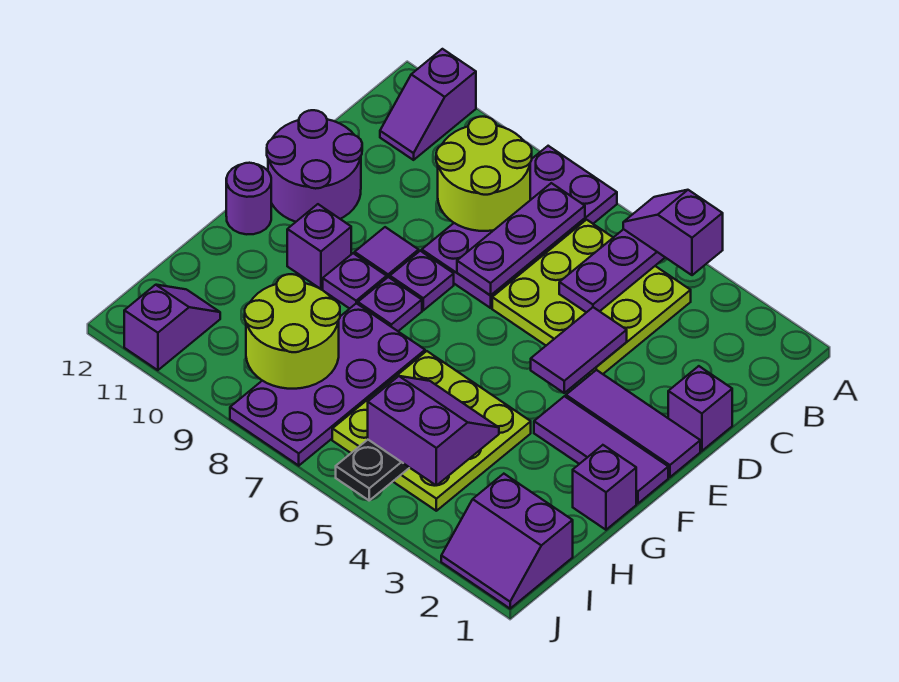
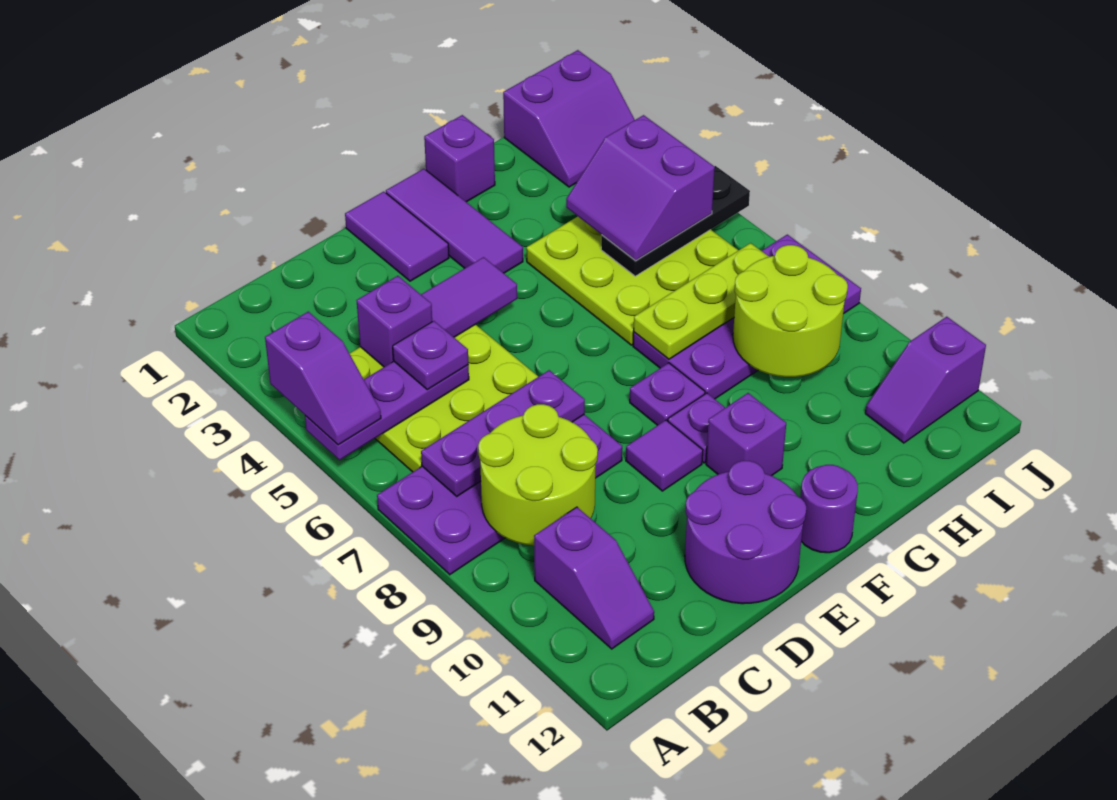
purple 1x2 slope [380,49,476,160] -> purple 1x2 slope turned to [534,507,654,649]
purple 1x1 brick [668,366,732,451] -> purple 1x1 brick moved to [356,276,432,367]
purple 1x3 tile [566,370,700,477] -> purple 1x2 tile [345,192,449,281]
purple 1x1 plate [390,251,454,310] -> purple 1x1 plate moved to [393,321,469,390]
none -> lime 1x3 plate [634,243,769,359]
purple 2x2 slope [441,474,573,609] -> purple 2x2 slope turned to [503,50,635,187]

